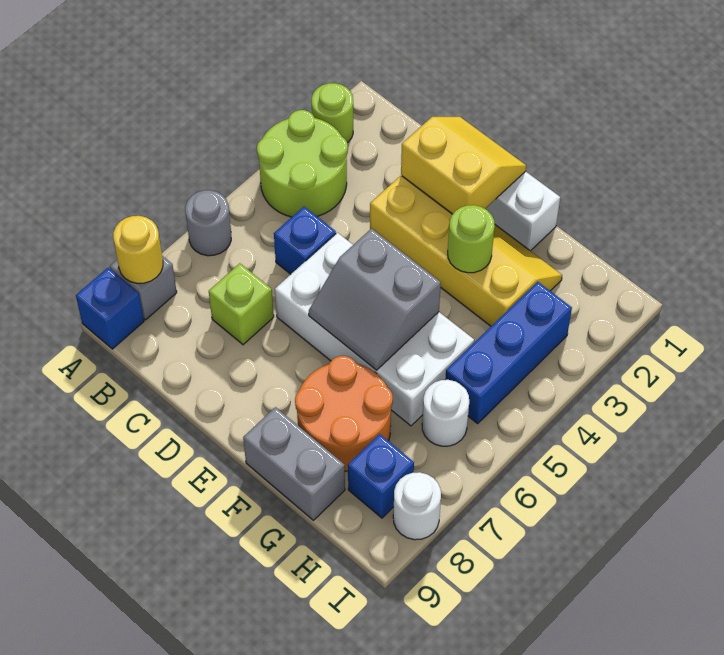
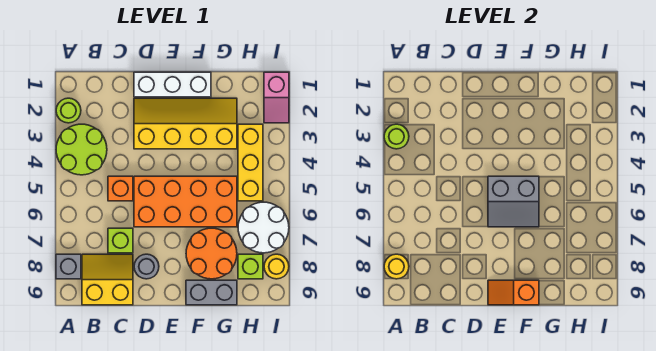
grey 1x1 round brick [185,190,231,256] -> grey 1x1 round brick moved to [134,254,159,279]
blue 1x1 brick [76,268,144,349] -> none
blue 1x1 brick [274,207,336,274] -> orange 1x1 brick [108,176,133,201]
yellow 2x2 slope [401,117,526,214] -> yellow 2x2 slope moved to [82,254,133,305]
white 2x4 brick [275,233,474,426] -> orange 2x4 brick [134,176,237,227]
none -> orange 1x2 slope [488,280,539,305]
lime 1x1 round brick [448,205,495,273] -> lime 1x1 round brick moved to [384,124,409,149]
blue 1x3 brick [445,282,572,423] -> yellow 1x3 brick [238,124,263,201]
white 1x1 round brick [422,380,469,446] -> white 2x2 round brick [238,202,289,253]
blue 1x1 brick [348,434,414,518] -> lime 1x1 brick [238,254,263,279]
none -> pink 1x2 slope [264,72,289,123]
white 1x1 round brick [393,472,441,540] -> yellow 1x1 round brick [264,254,289,279]

